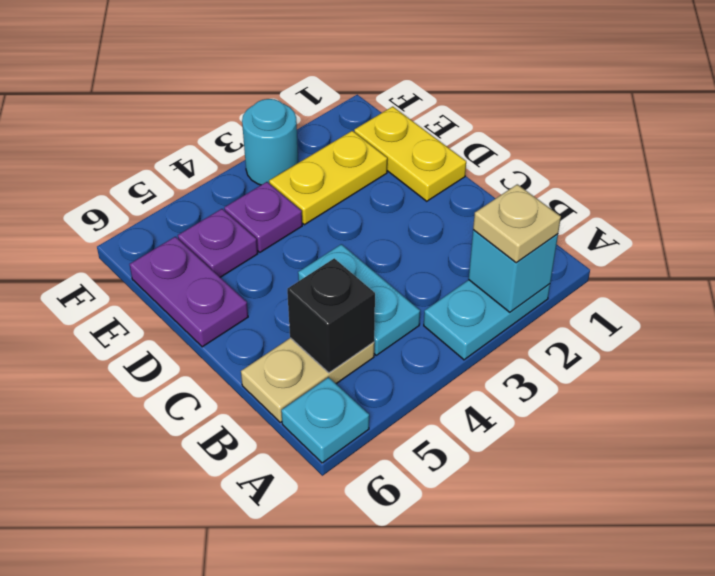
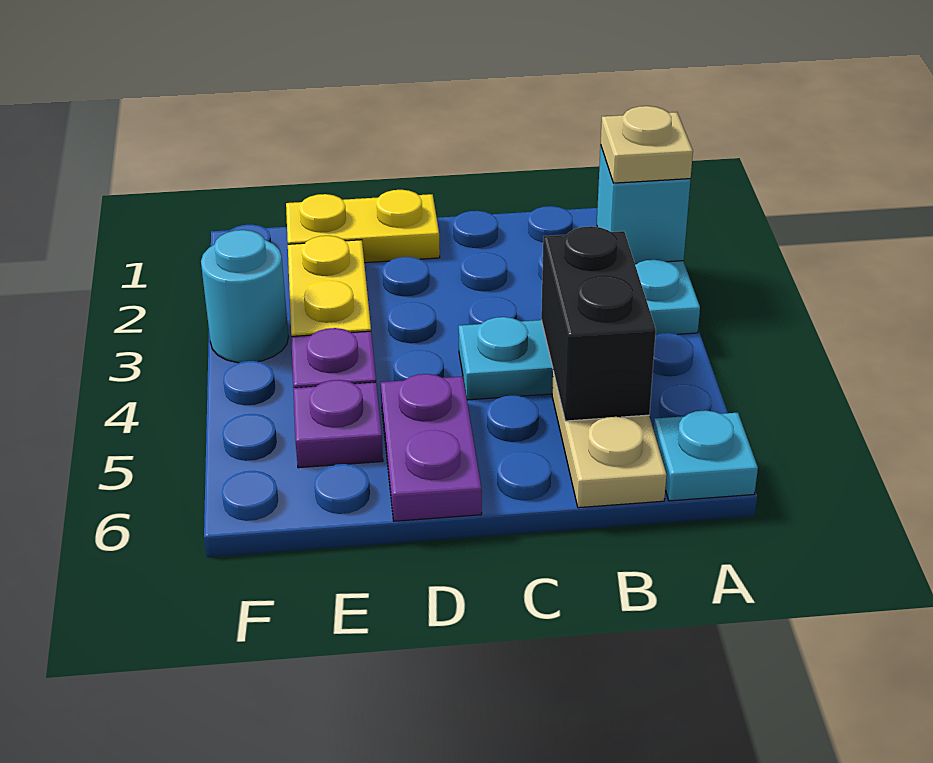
black 1x1 brick [287,258,375,373] -> black 1x2 brick [541,226,656,421]
purple 1x2 plate [130,237,248,347] -> purple 1x2 plate turned to [381,374,482,521]

